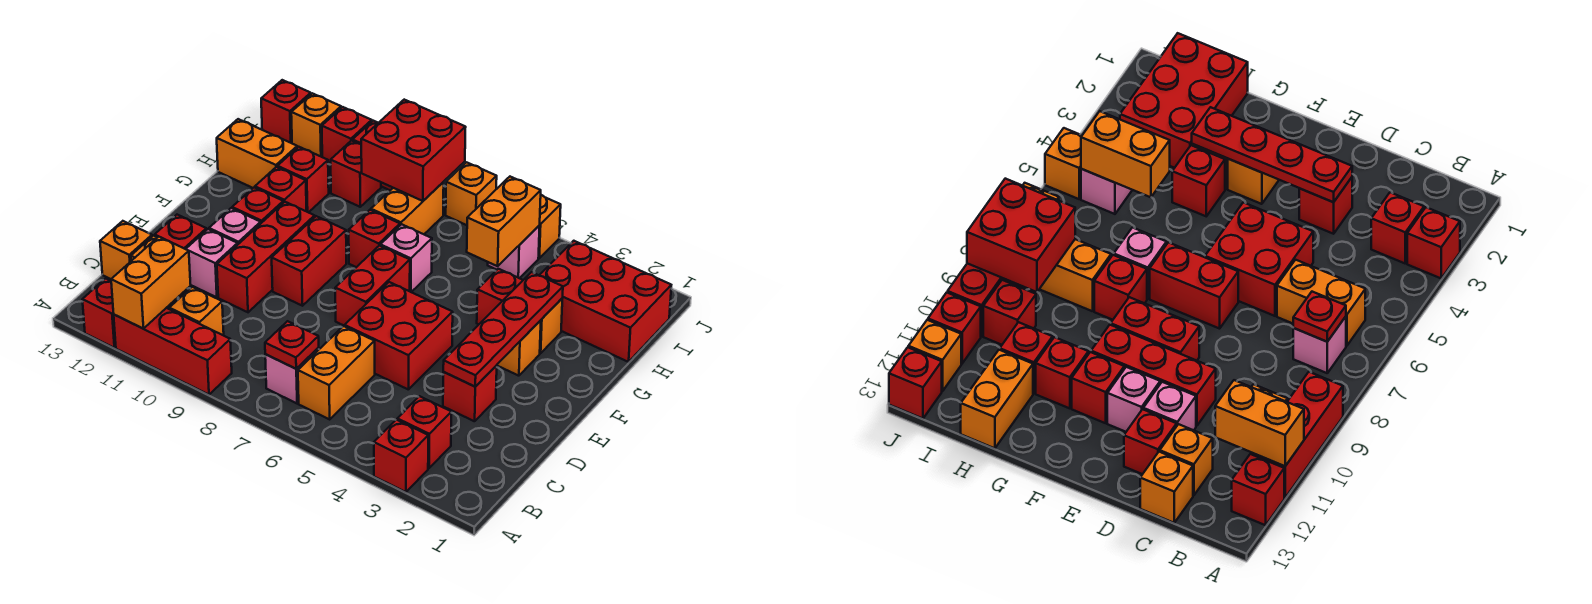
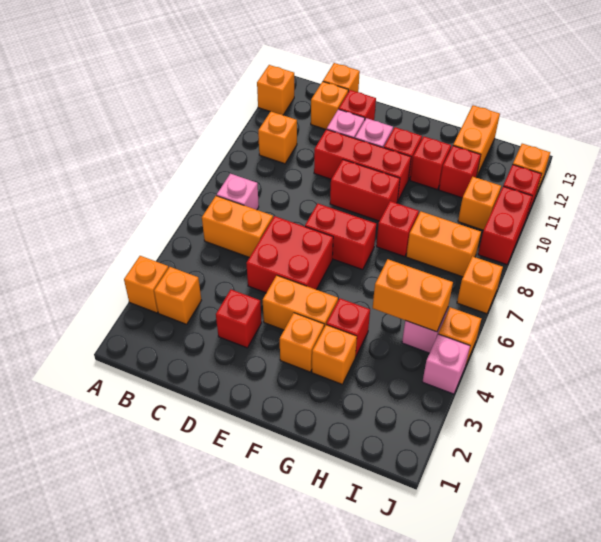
red 1x1 brick [374,420,428,492] -> orange 1x1 brick [124,256,168,313]
red 1x3 brick [114,308,232,395] -> none
orange 1x2 brick [111,237,191,329] -> orange 1x2 brick moved to [263,275,338,330]
red 1x1 brick [82,278,116,348] -> orange 1x1 brick [257,65,294,115]
red 1x1 brick [397,396,451,468] -> orange 1x1 brick [154,267,201,324]
red 1x1 plate [265,321,319,369] -> none
red 1x4 plate [443,272,563,387] -> none
pink 1x1 brick [380,224,432,292] -> pink 1x1 brick moved to [422,334,470,394]
red 2x3 brick [539,241,671,362] -> none
red 2x2 brick [361,100,466,201] -> none
red 1x1 brick [331,141,381,207] -> orange 1x1 brick [458,177,501,230]
red 1x1 brick [261,80,311,143] -> none

